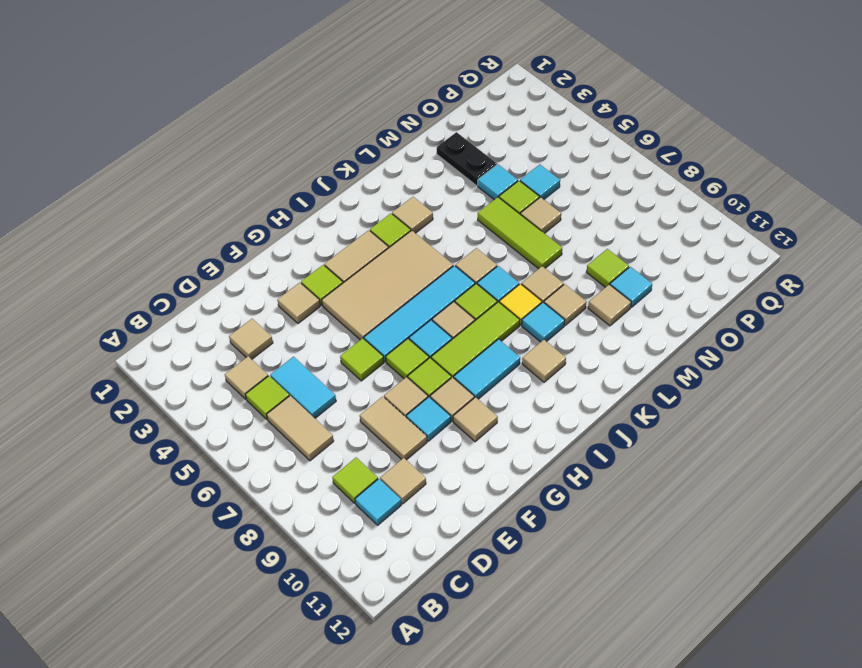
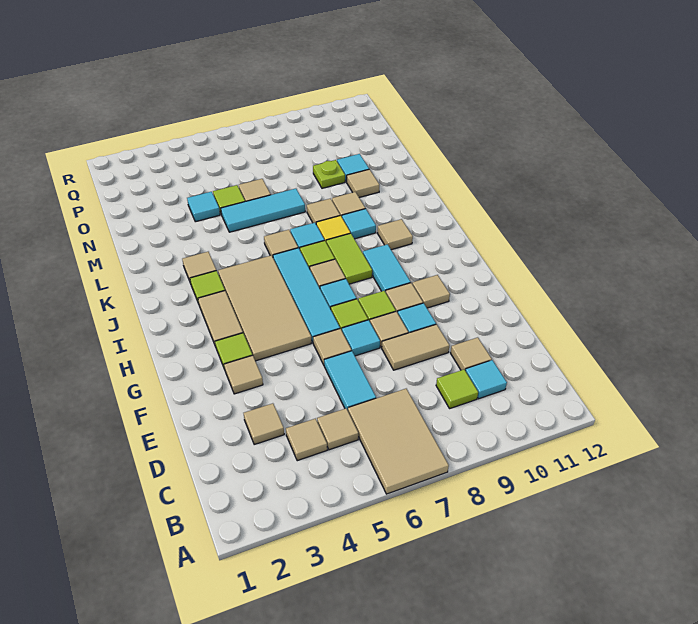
lime 1x1 tile [245,376,289,419] -> tan 1x1 tile [317,409,358,450]
tan 1x2 tile [267,396,334,461] -> tan 2x3 tile [348,389,449,494]
cyan 1x2 tile [270,357,336,418] -> cyan 1x2 tile turned to [324,351,376,410]
lime 1x1 tile [340,338,384,381] -> tan 1x1 tile [313,329,351,365]
lime 1x3 tile [431,302,520,378] -> lime 1x2 tile [326,233,372,284]
lime 1x3 tile [478,197,562,269] -> cyan 1x3 tile [221,189,305,232]
black 1x2 plate [437,132,497,186] -> none
lime 1x1 tile [587,249,629,287] -> lime 1x1 plate [313,160,345,188]
cyan 1x1 tile [520,164,560,199] -> cyan 1x1 tile moved to [342,320,380,356]

